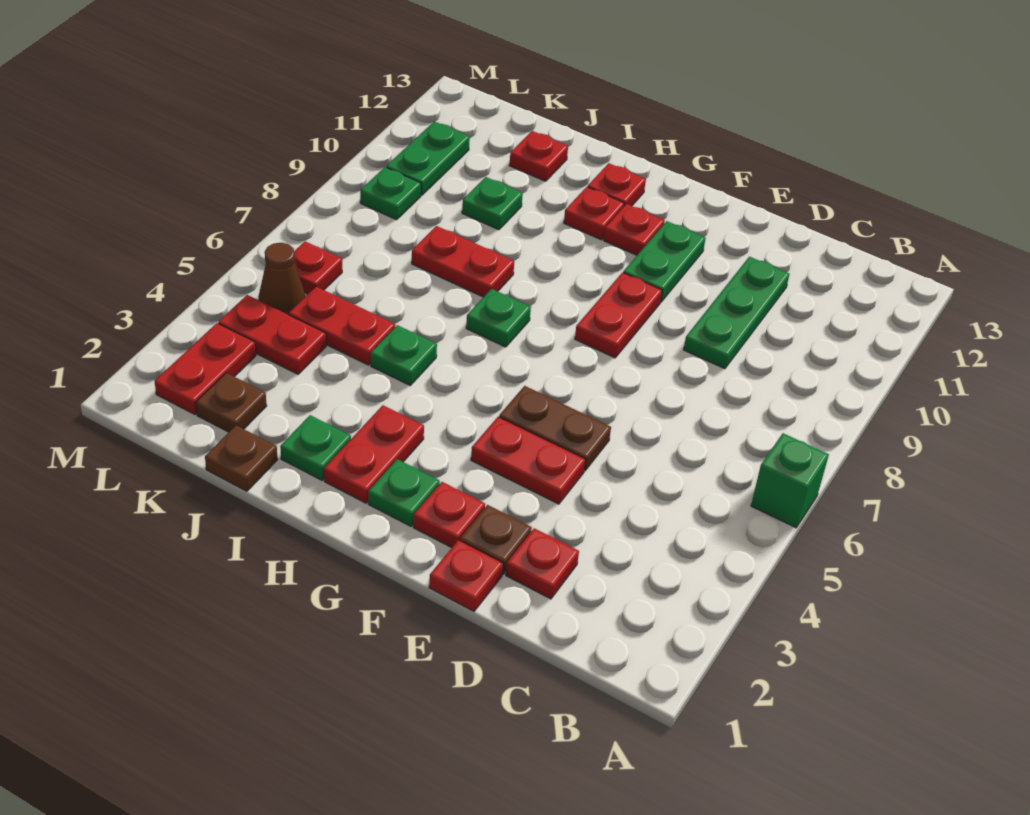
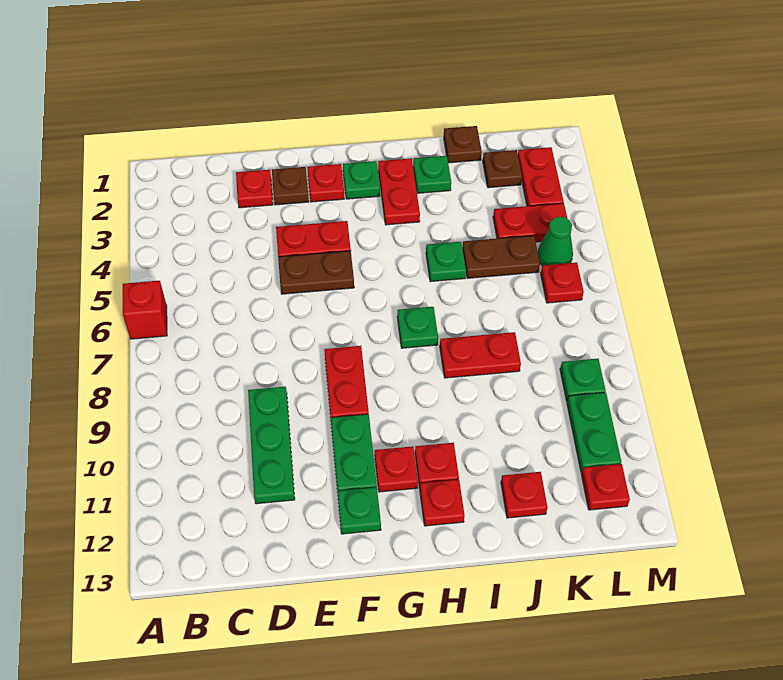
green 1x1 brick [751,433,829,528] -> red 1x1 brick [123,281,167,339]
red 1x1 plate [429,540,503,611] -> red 1x1 plate moved to [581,464,630,510]
red 1x2 plate [289,287,395,365] -> brown 1x2 plate [462,235,540,278]
green 1x1 plate [462,177,523,230] -> green 1x1 plate moved to [337,487,381,534]
brown 1x1 cone [258,243,305,315] -> green 1x1 cone [538,217,573,265]

